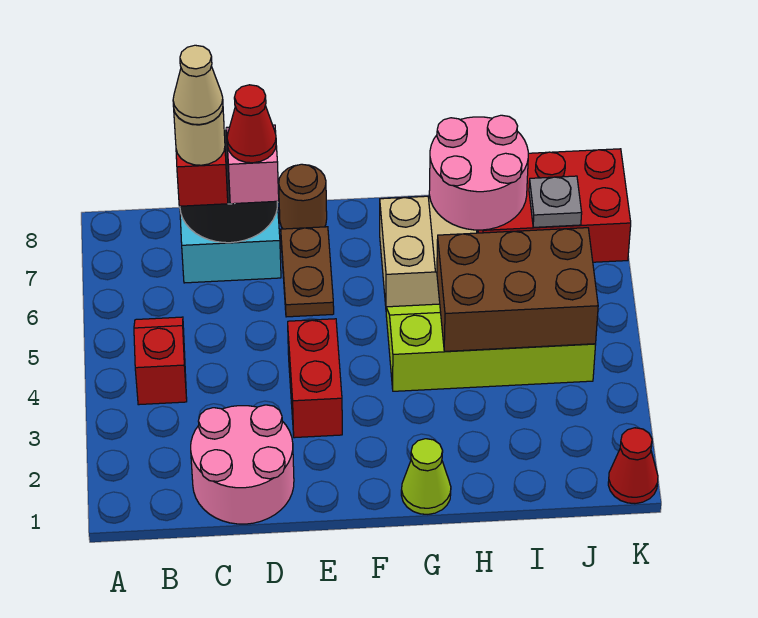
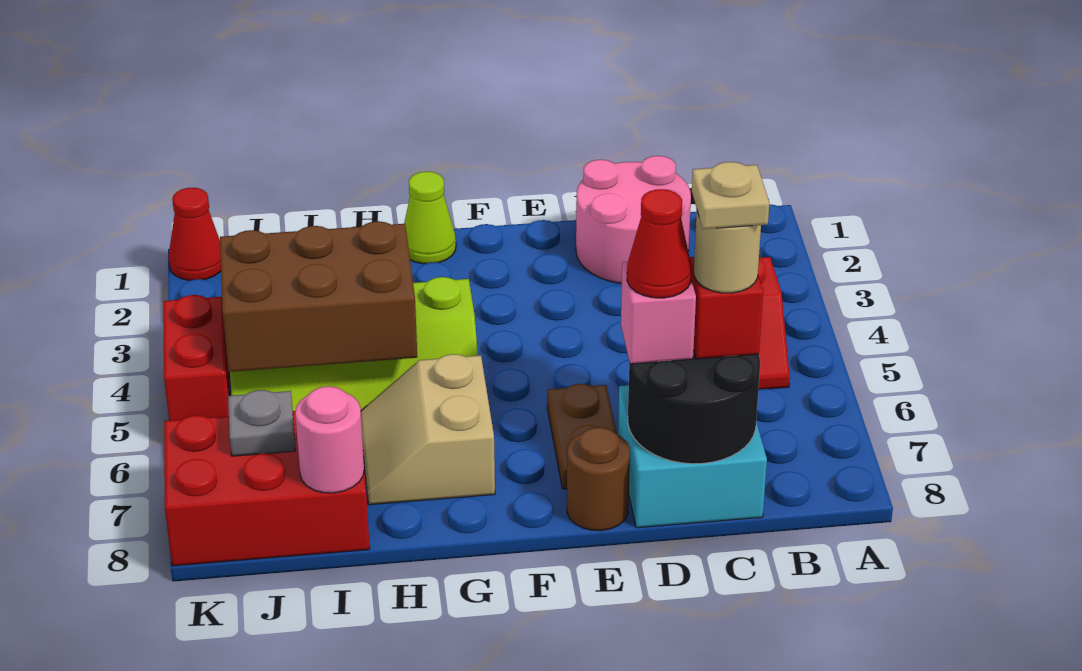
tan 1x1 cone [173,45,223,125] -> tan 1x1 plate [692,162,769,229]
red 1x2 brick [288,319,342,438] -> red 1x2 brick moved to [164,295,230,421]
pink 2x2 round brick [429,115,528,230] -> pink 1x1 round brick [295,386,364,493]

